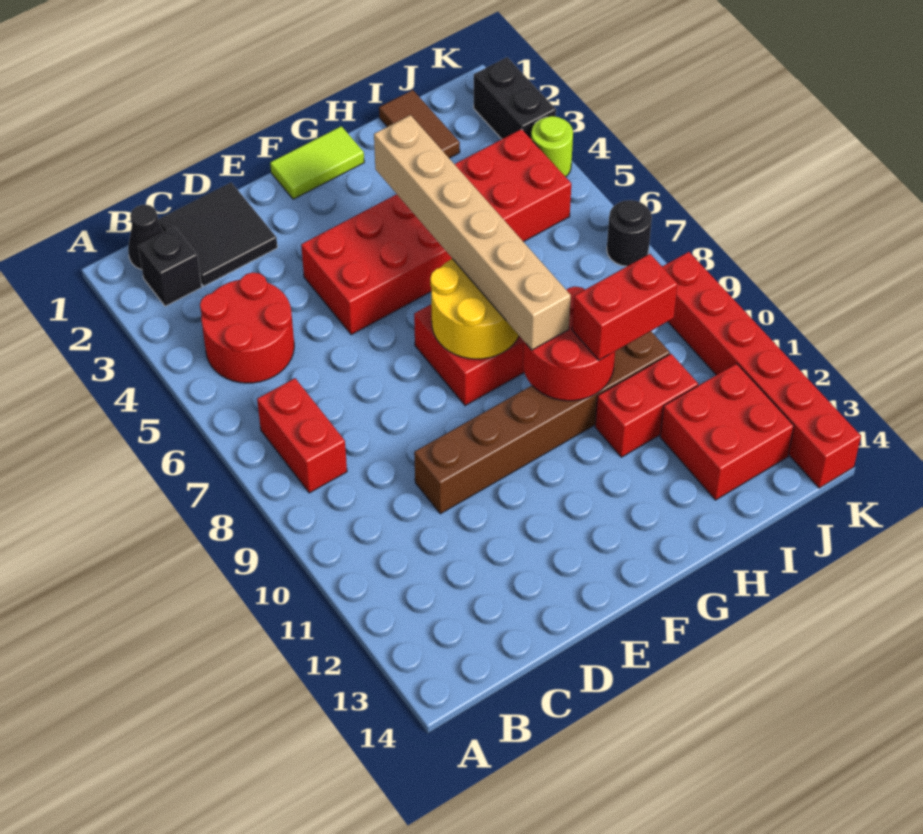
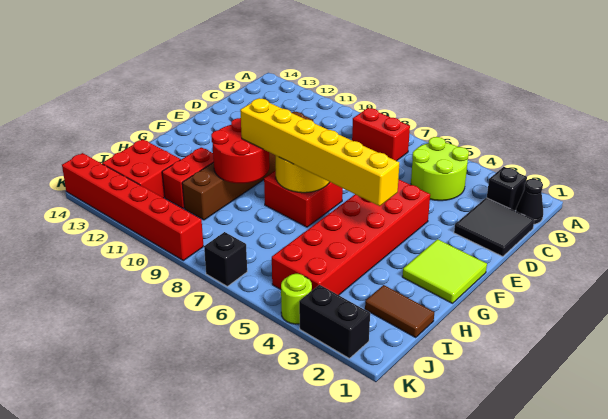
red 2x2 round brick [200,272,294,383] -> lime 2x2 round brick [411,137,469,201]
lime 1x2 tile [270,126,364,199] -> lime 2x2 tile [402,239,487,303]
tan 1x6 brick [374,115,571,350] -> yellow 1x6 brick [240,98,399,206]
red 1x2 brick [572,254,678,360] -> none
black 1x1 round brick [607,200,652,266] -> black 1x1 brick [204,232,247,286]

